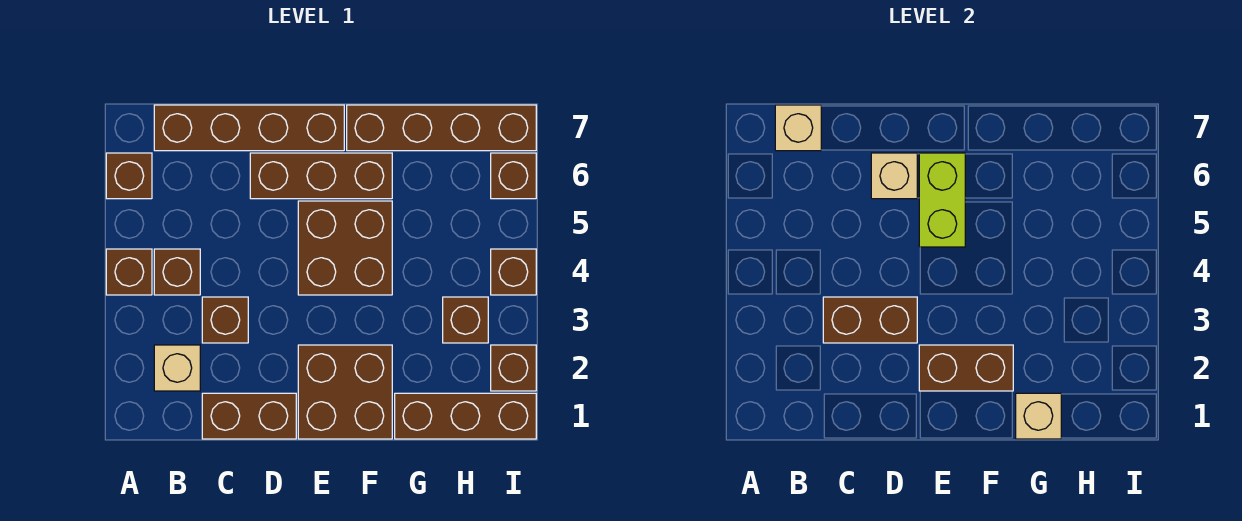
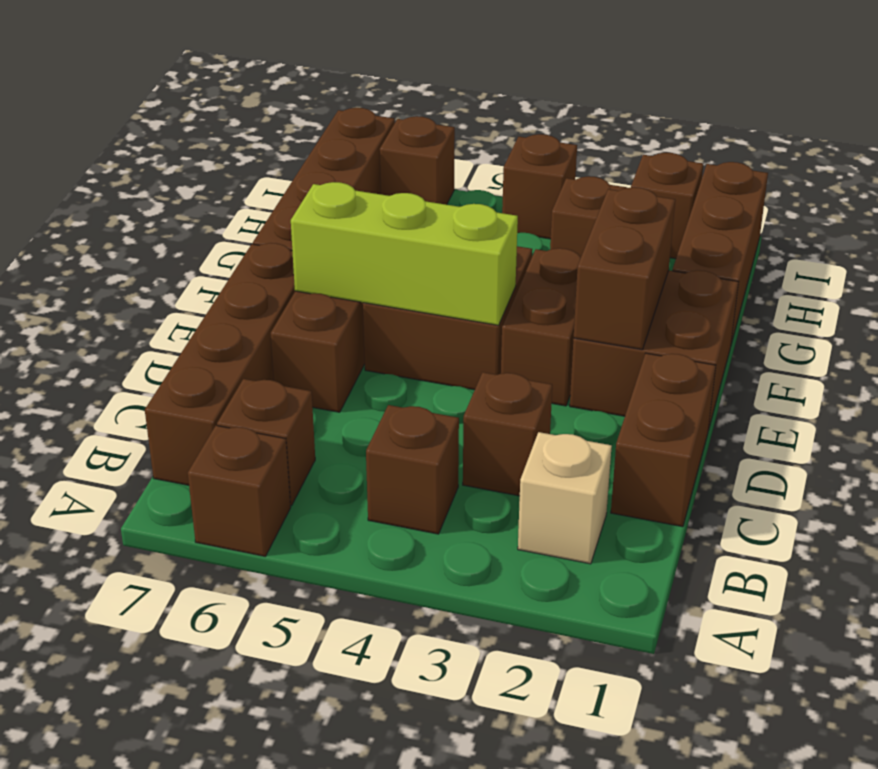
brown 1x1 brick [106,249,152,295] -> brown 1x1 brick moved to [217,379,315,505]
tan 1x1 brick [775,105,821,151] -> none
brown 1x2 brick [823,297,917,343] -> brown 1x2 brick moved to [501,248,581,406]
tan 1x1 brick [871,153,917,199] -> none
lime 1x2 brick [919,153,965,247] -> lime 1x3 brick [291,182,518,325]
tan 1x1 brick [1016,393,1061,439] -> none

